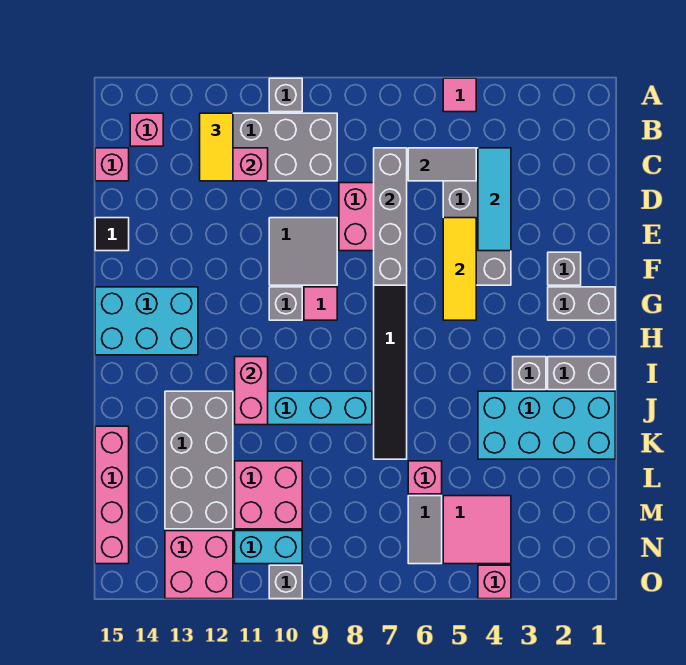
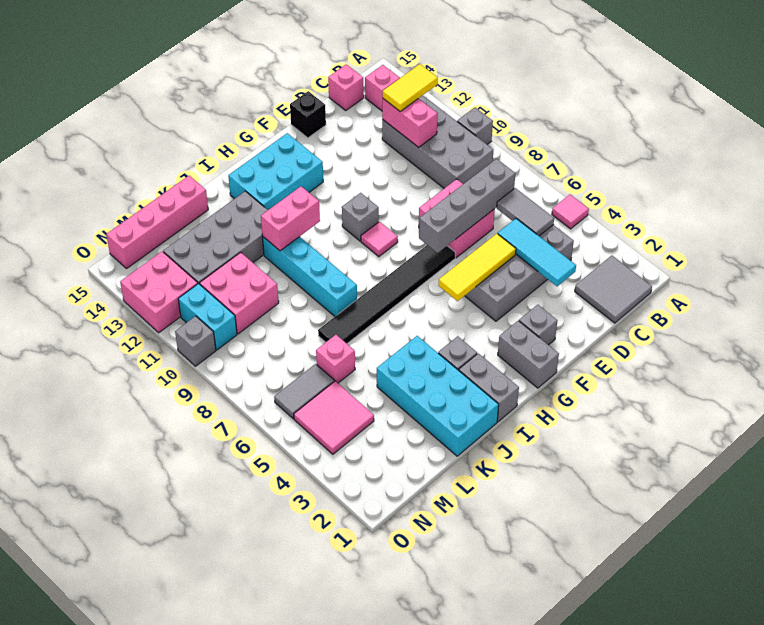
cyan 1x3 tile [478,148,511,251] -> cyan 1x3 tile turned to [498,218,576,286]
grey 2x2 tile [269,218,337,285] -> grey 2x2 tile moved to [575,256,652,323]
black 1x1 tile [95,218,129,251] -> black 1x1 brick [290,91,326,138]
cyan 2x3 brick [95,287,198,355] -> cyan 2x3 brick turned to [228,133,323,210]
pink 1x1 brick [478,565,511,599] -> none

